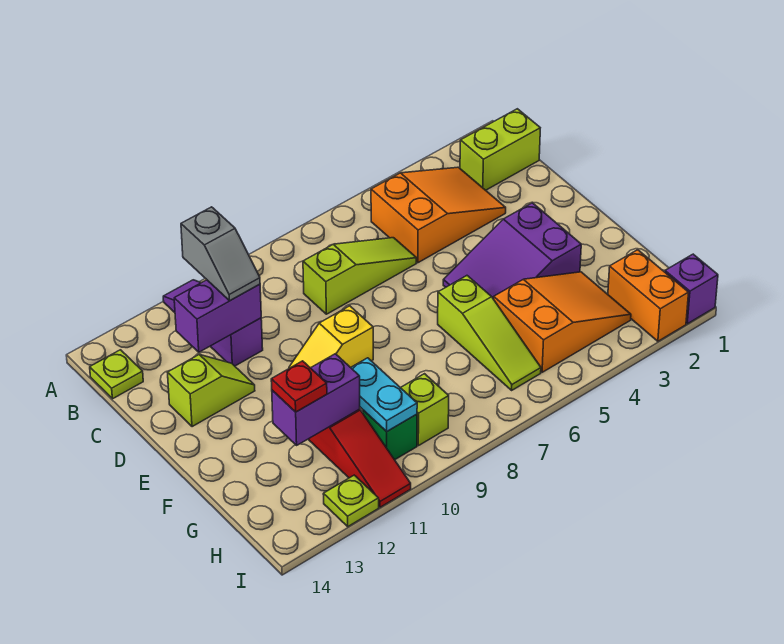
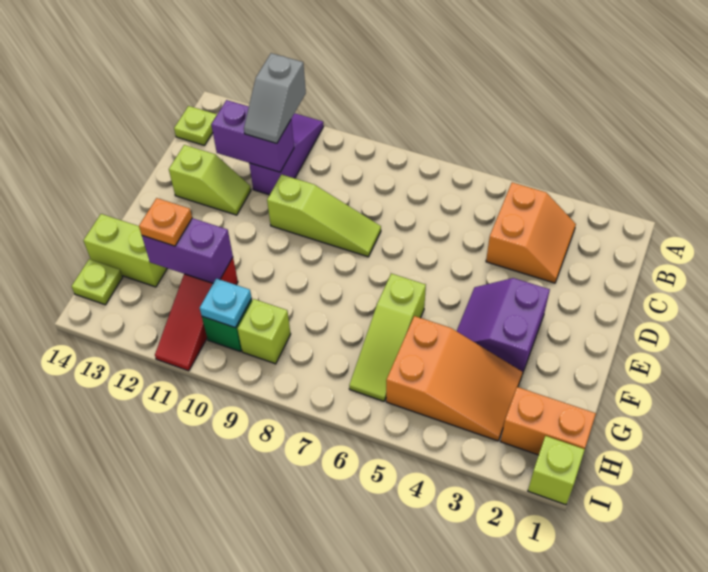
lime 1x2 brick [460,109,540,190] -> lime 1x2 brick moved to [83,214,167,287]
orange 2x3 slope [371,167,506,263] -> orange 2x2 slope [486,182,576,283]
lime 1x3 slope [303,238,416,314] -> lime 1x3 slope moved to [267,175,381,257]
purple 2x3 slope [443,203,581,299] -> purple 2x2 slope [457,278,550,374]
yellow 1x2 slope [289,306,373,368] -> none
cyan 1x2 plate [351,358,417,432] -> cyan 1x1 plate [200,278,252,328]
red 1x1 plate [271,361,327,412] -> orange 1x1 plate [139,198,192,246]
orange 1x2 brick [608,250,689,341] -> orange 1x2 brick turned to [500,387,596,455]
purple 1x1 brick [665,254,718,324] -> lime 1x1 brick [528,436,585,505]
lime 1x1 plate [323,475,379,527] -> lime 1x1 plate moved to [72,259,123,305]

